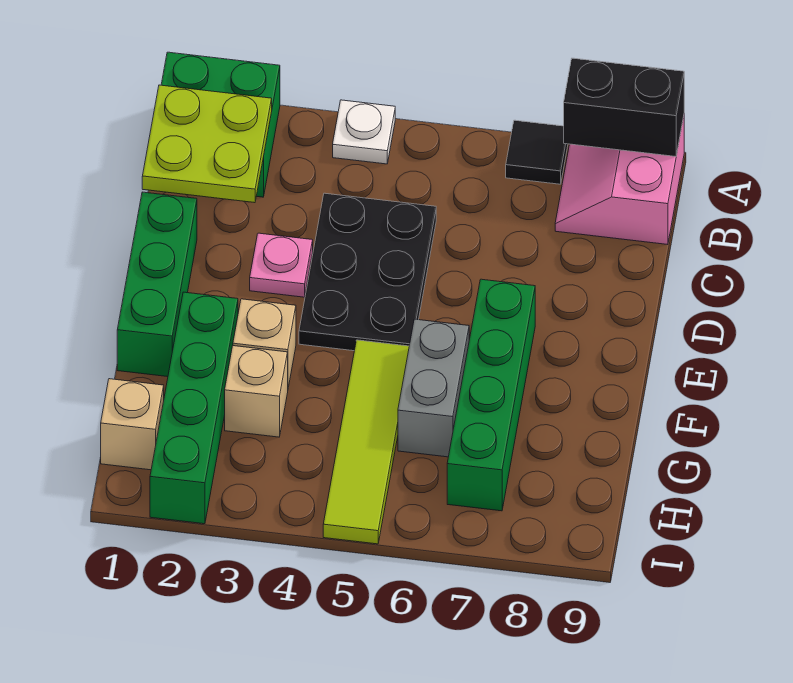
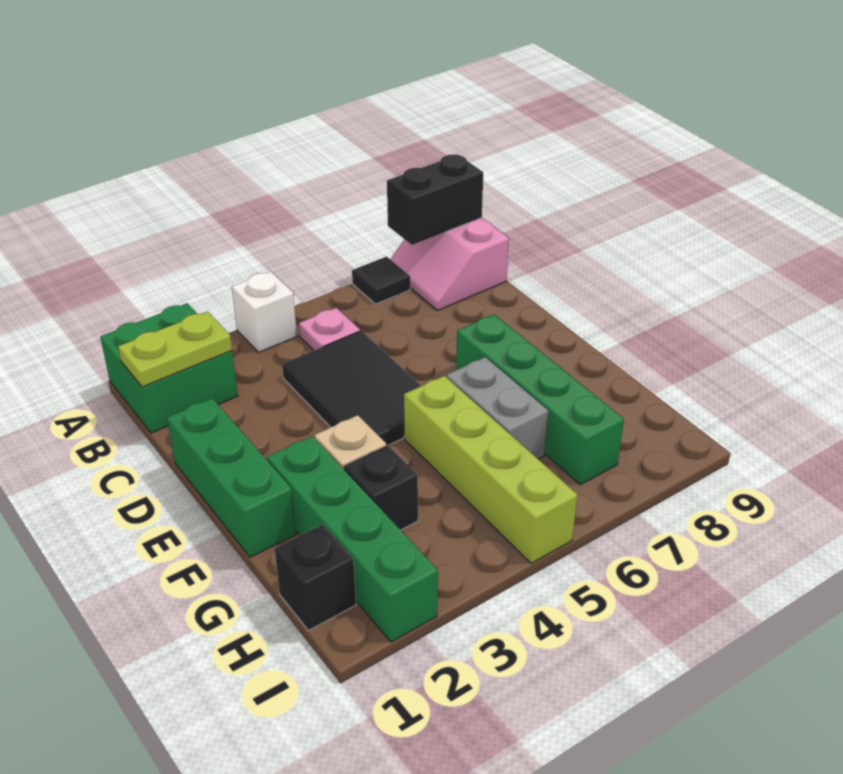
white 1x1 plate [333,100,395,164] -> white 1x1 brick [232,271,297,352]
lime 2x2 plate [142,85,272,203] -> lime 1x2 plate [118,311,232,387]
black 2x3 plate [299,193,436,351] -> black 2x3 tile [282,331,421,445]
pink 1x1 plate [250,233,313,297] -> pink 1x1 plate moved to [299,308,360,350]
lime 1x4 tile [323,340,409,544] -> lime 1x4 brick [404,376,577,564]
tan 1x1 brick [225,346,288,437] -> black 1x1 brick [344,445,418,530]
tan 1x1 brick [101,379,164,470] -> black 1x1 brick [275,525,356,631]

